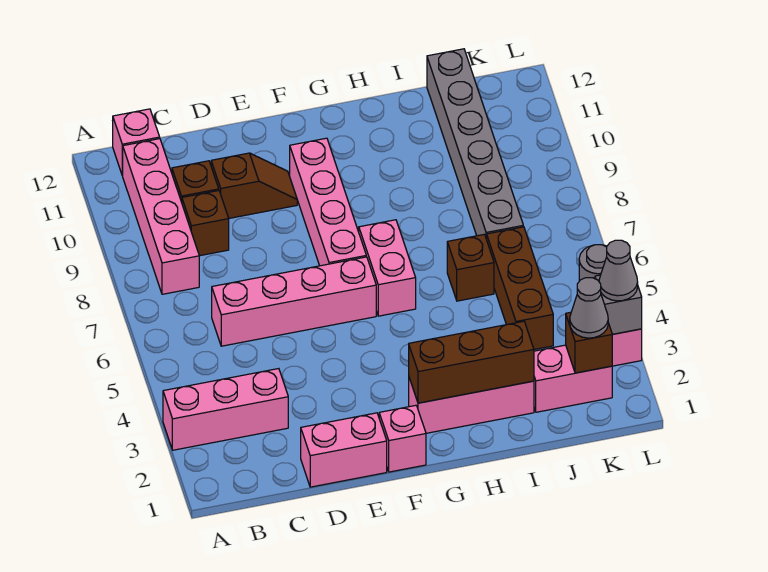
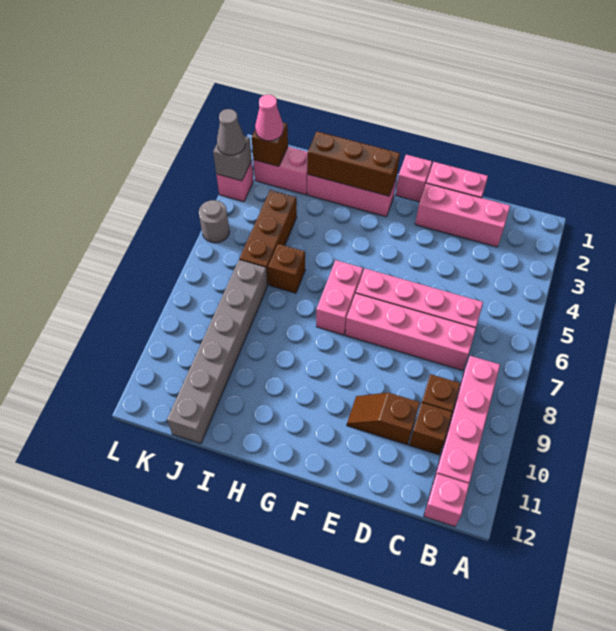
pink 1x3 brick [163,369,288,450] -> pink 1x3 brick moved to [415,183,510,247]
pink 1x4 brick [290,138,366,266] -> pink 1x4 brick turned to [345,294,476,370]
grey 1x1 cone [570,278,608,338] -> pink 1x1 cone [255,95,283,141]

